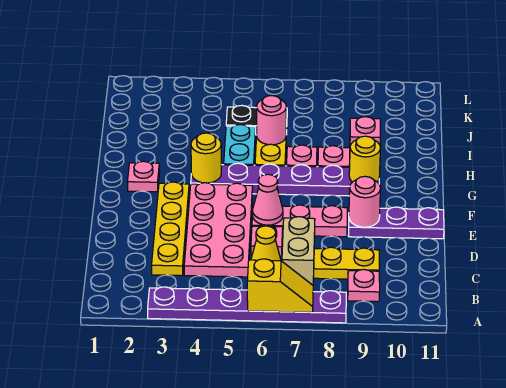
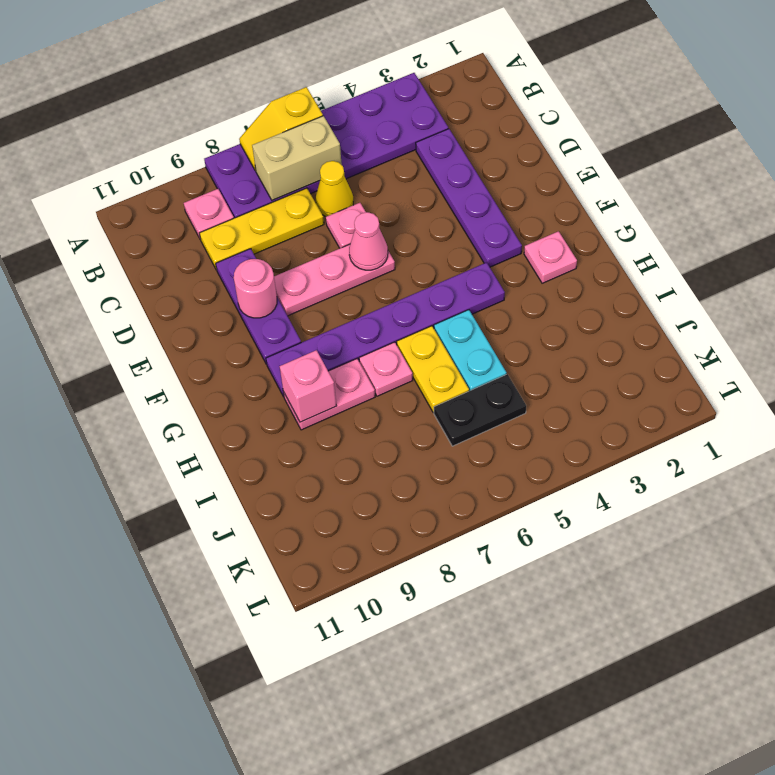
purple 1x6 plate [148,287,346,323] -> purple 2x6 plate [204,73,448,218]
tan 1x2 brick [282,217,315,285] -> tan 1x2 brick turned to [252,116,342,200]
yellow 1x4 plate [152,182,189,276] -> purple 1x4 plate [416,129,522,267]
pink 2x4 plate [184,183,253,277] -> none
purple 1x3 plate [348,207,444,239] -> purple 1x3 plate turned to [216,249,301,364]
yellow 1x1 round brick [191,133,221,183] -> none
yellow 1x1 round brick [349,136,380,182] -> none
pink 1x1 round brick [257,96,287,145] -> none

